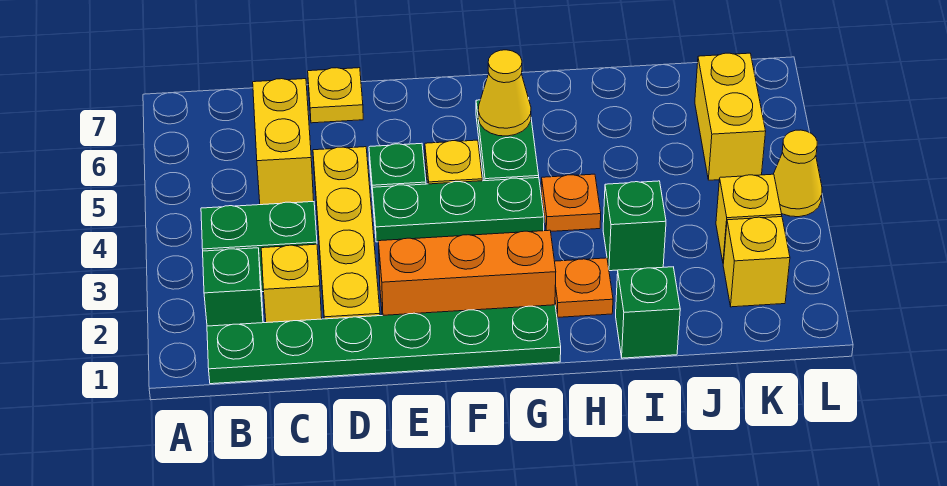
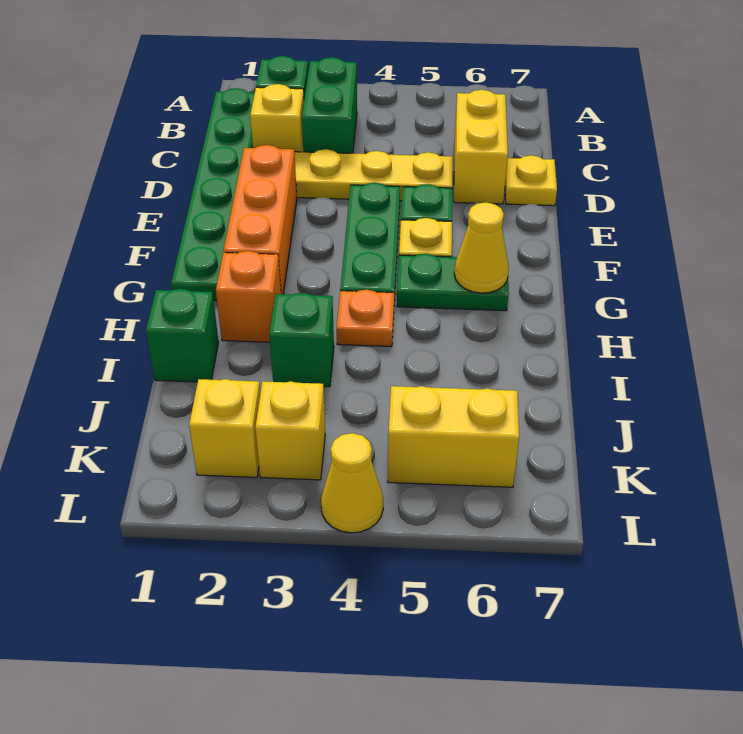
yellow 1x2 brick [253,79,314,205] -> yellow 1x2 brick turned to [454,90,508,204]
orange 1x1 plate [555,258,613,317] -> orange 1x1 brick [216,251,281,342]

